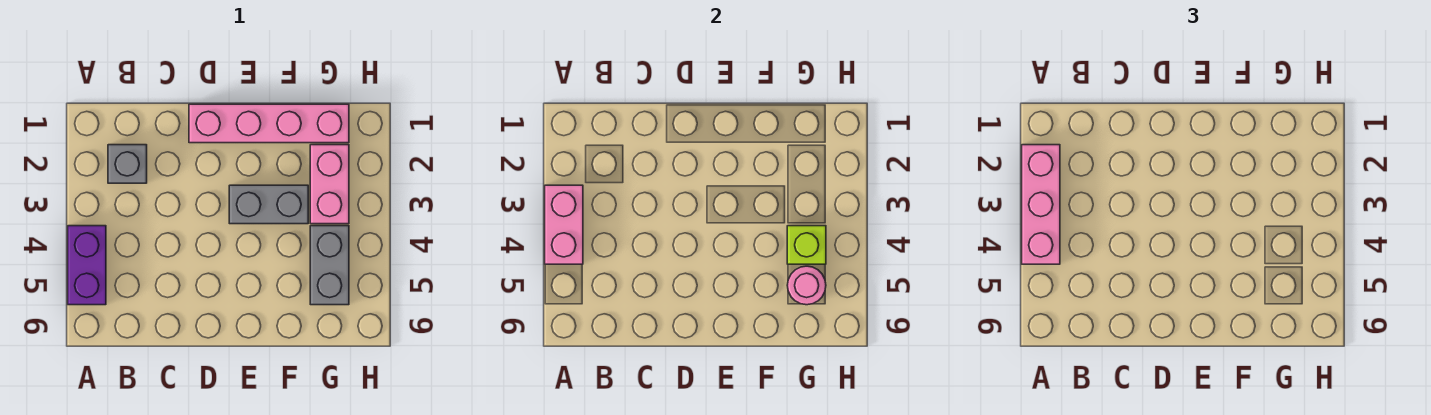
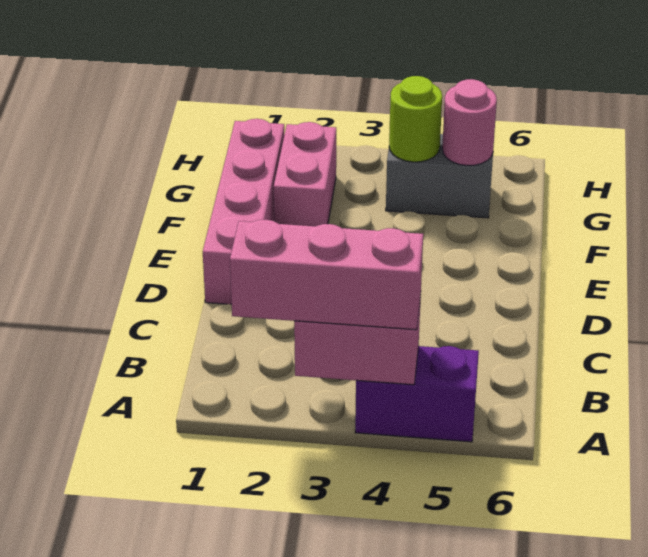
grey 1x1 brick [108,145,147,183] -> none
grey 1x2 brick [229,185,308,224] -> none
pink 1x2 brick [310,145,349,224] -> pink 1x2 brick turned to [274,122,336,226]
lime 1x1 brick [787,226,826,264] -> lime 1x1 round brick [389,76,442,162]

